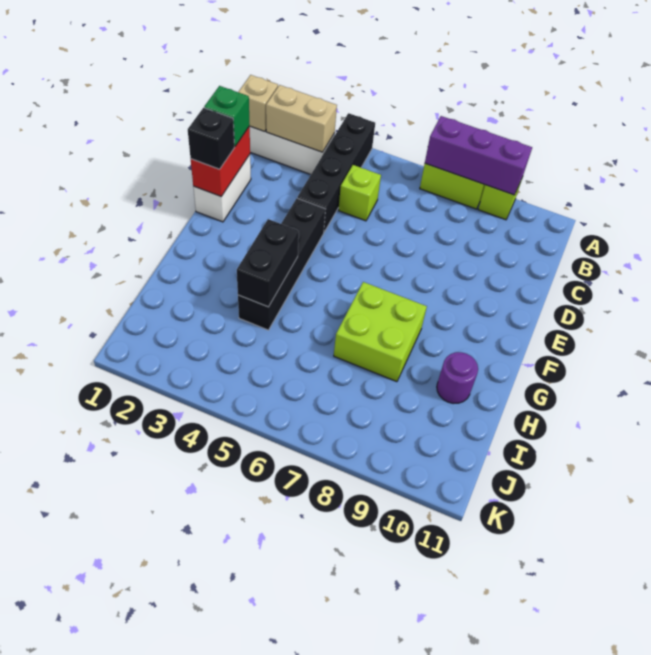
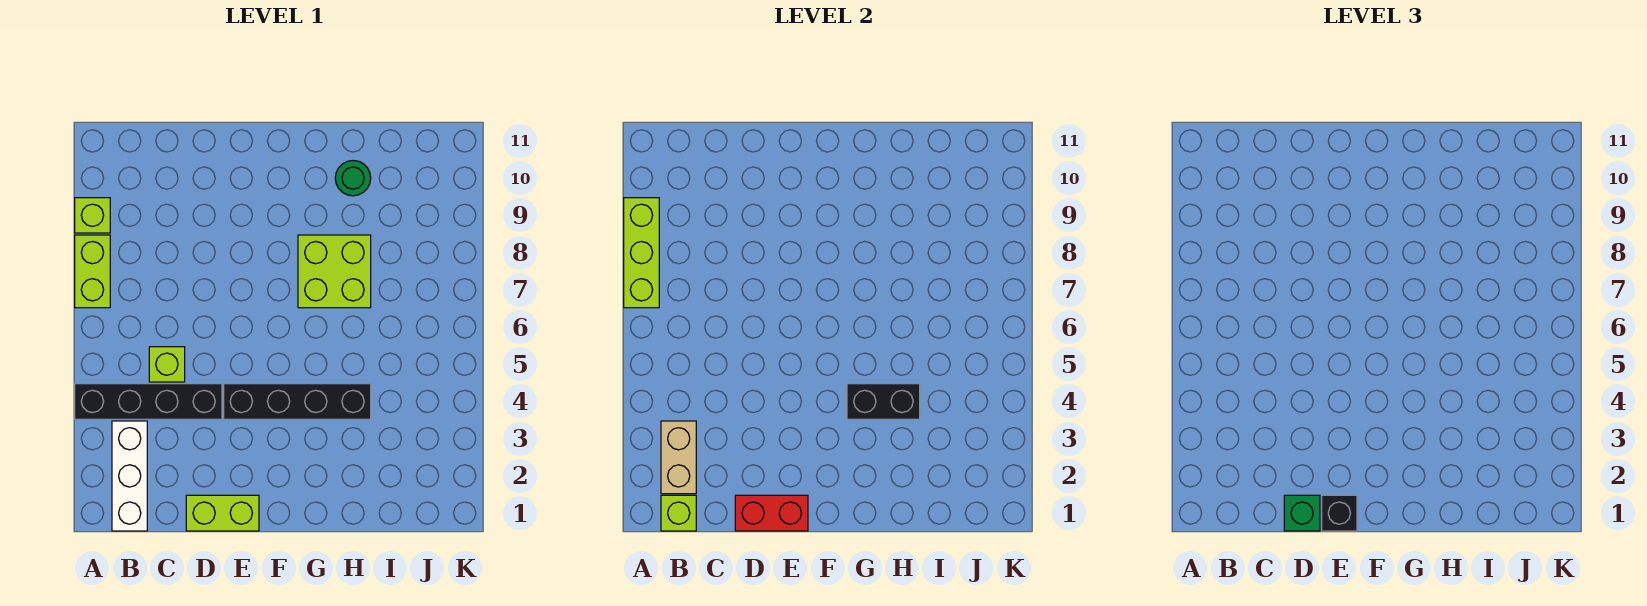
purple 1x3 brick [425,116,532,195] -> lime 1x3 brick [624,198,659,308]
tan 1x1 brick [239,75,278,132] -> lime 1x1 brick [661,495,696,531]
white 1x2 brick [193,155,251,222] -> lime 1x2 brick [186,495,259,531]
purple 1x1 round brick [437,352,478,404] -> green 1x1 round brick [335,161,371,196]

